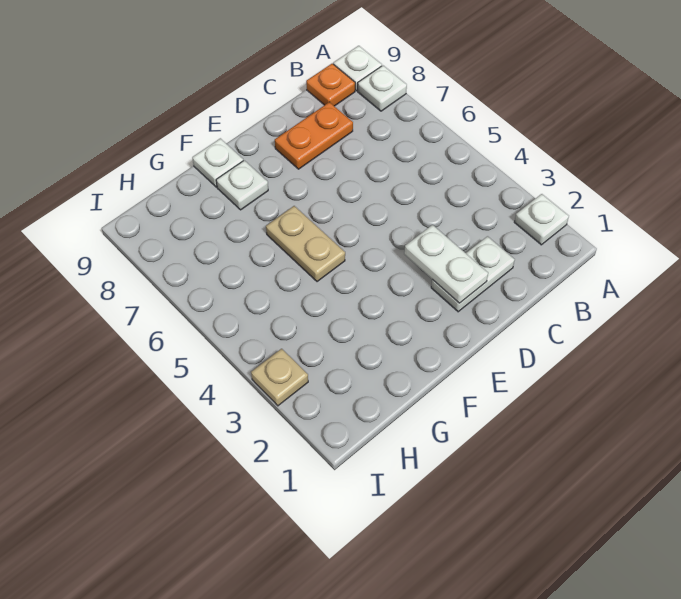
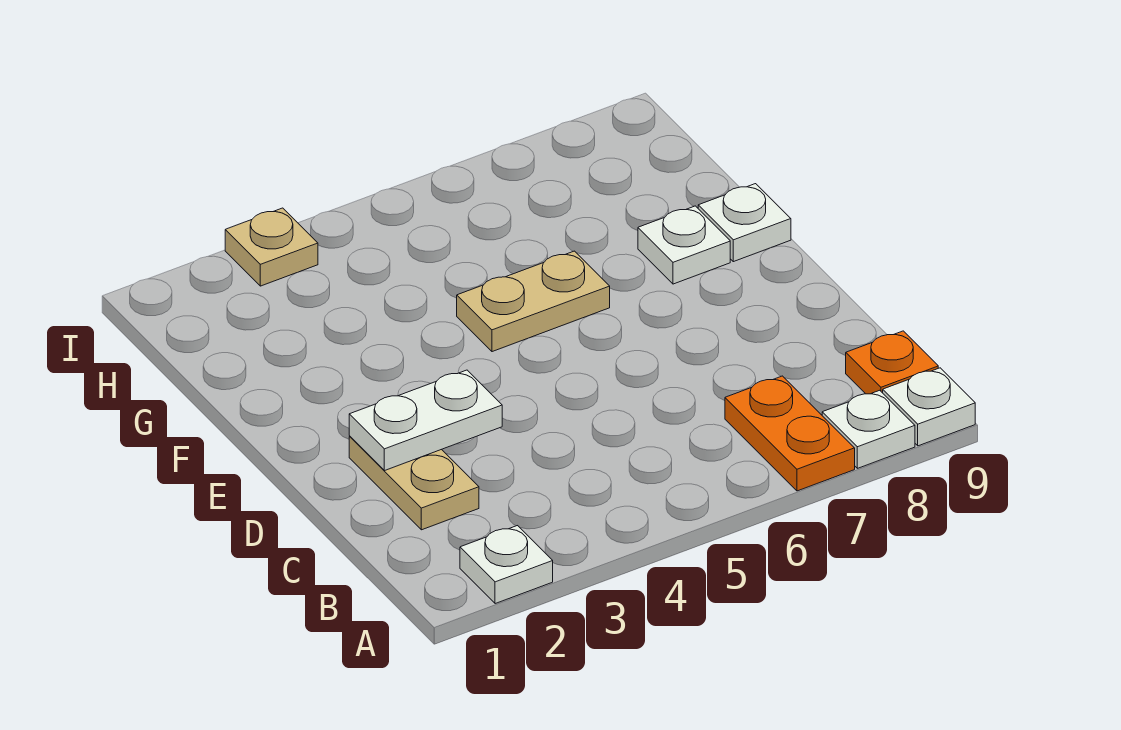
white 1x2 plate [431,236,515,312] -> tan 1x2 plate [349,437,479,530]
orange 1x2 plate [275,102,353,169] -> orange 1x2 plate moved to [725,376,855,491]

